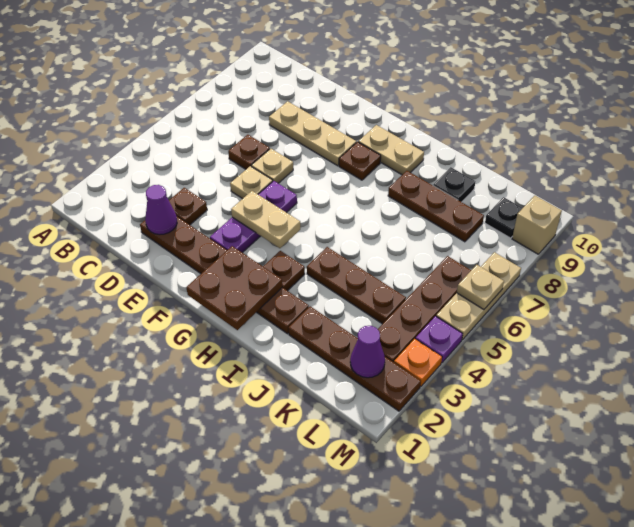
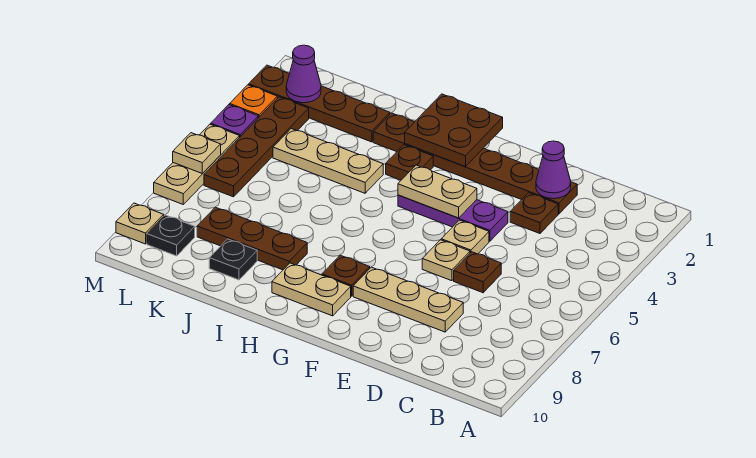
purple 1x3 plate [210,181,297,253] -> purple 1x3 plate turned to [398,195,508,241]
brown 1x3 plate [307,247,406,324] -> tan 1x3 plate [273,129,383,193]
tan 1x1 brick [512,196,562,254] -> tan 1x1 plate [116,203,164,244]

